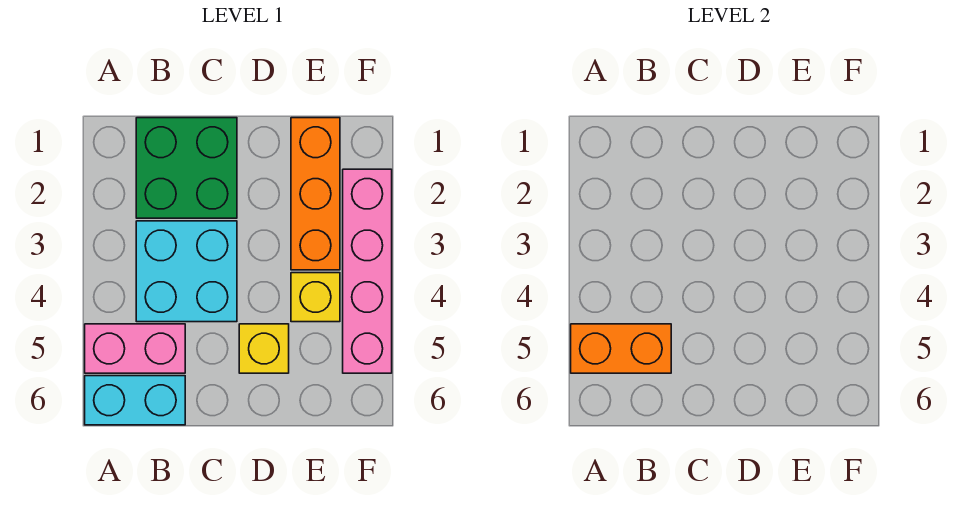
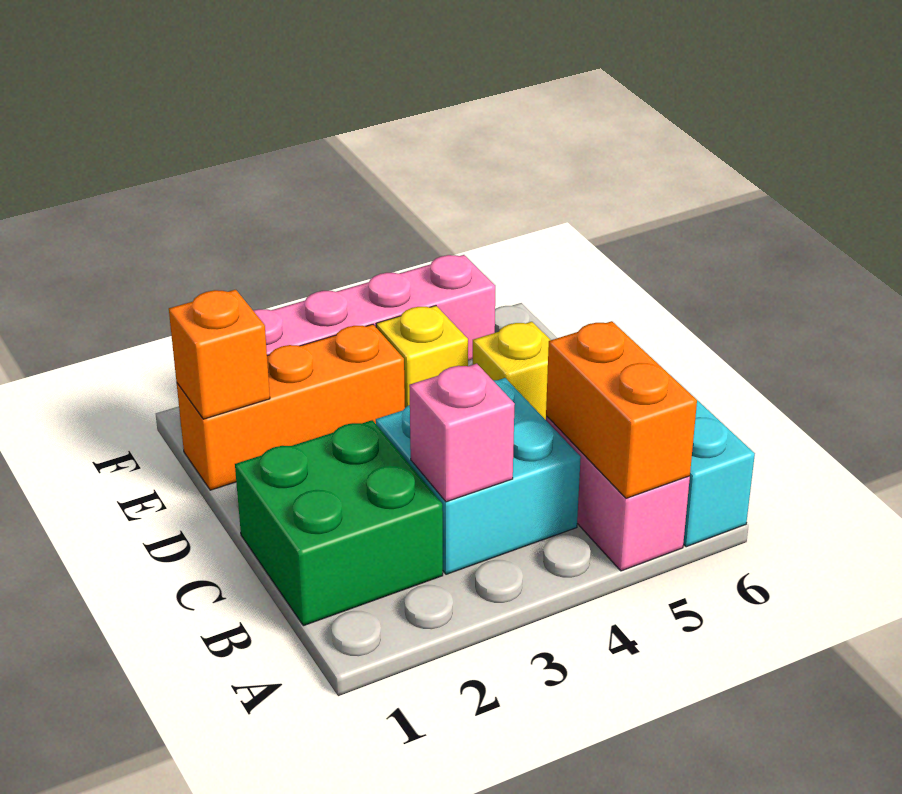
none -> pink 1x1 brick [409,364,515,502]
none -> orange 1x1 brick [169,290,270,419]

